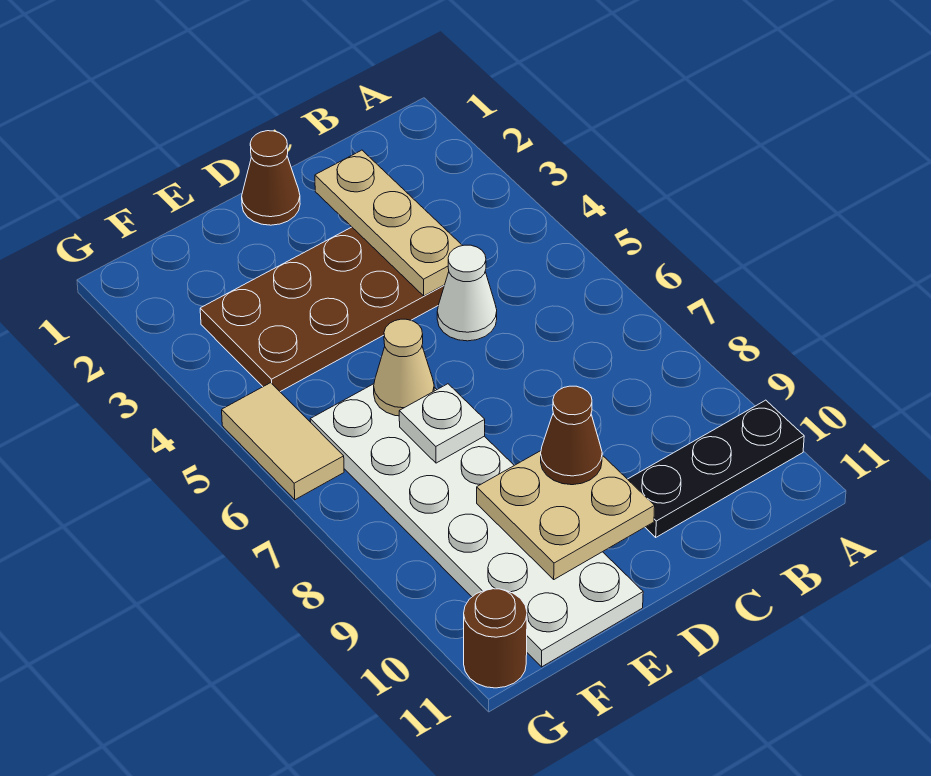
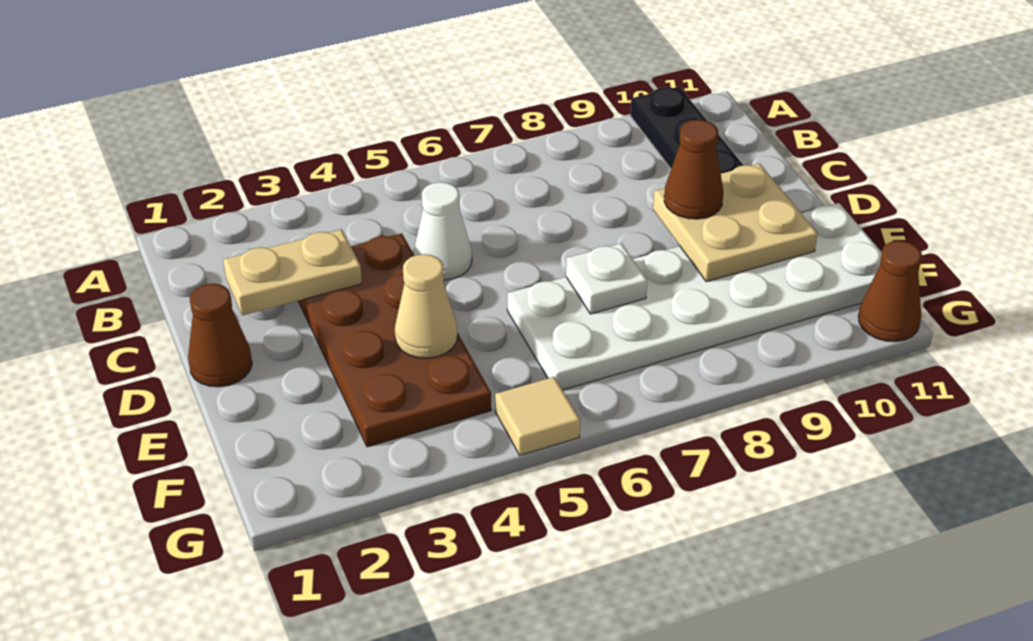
tan 1x3 plate [315,150,463,296] -> tan 1x2 plate [223,229,362,315]
tan 1x1 cone [374,319,434,416] -> tan 1x1 cone moved to [395,254,458,358]
tan 1x2 tile [222,383,344,500] -> tan 1x1 tile [495,377,580,455]
brown 1x1 round brick [464,589,527,688] -> brown 1x1 cone [858,241,922,342]

